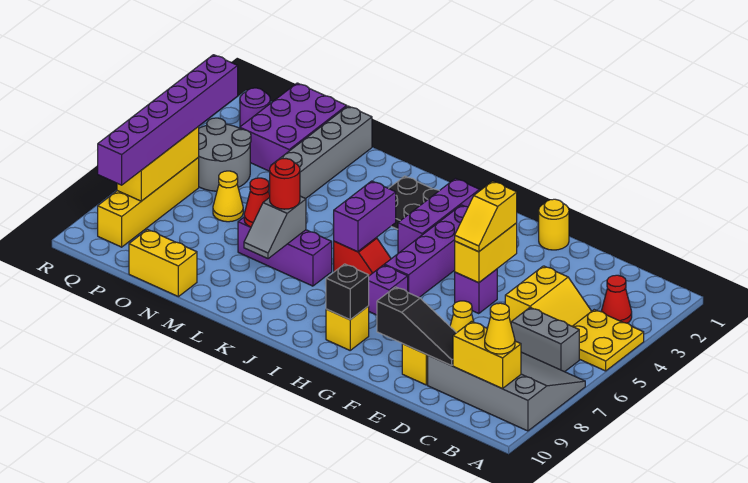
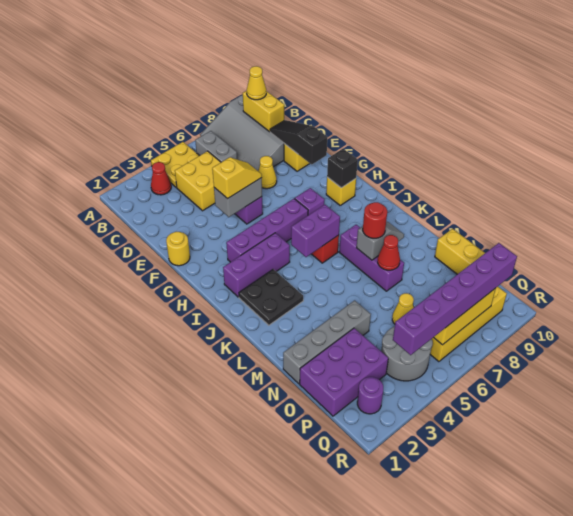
yellow 2x2 slope [505,266,592,326] -> yellow 2x2 brick [175,151,221,211]
yellow 1x2 brick [455,223,517,283] -> grey 1x2 brick [214,178,262,217]

